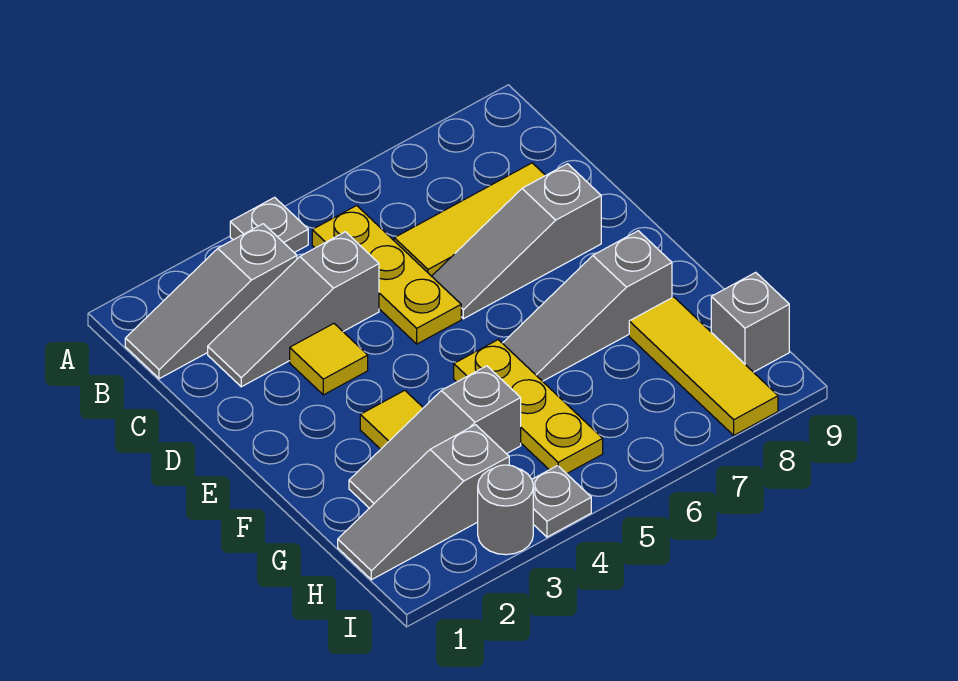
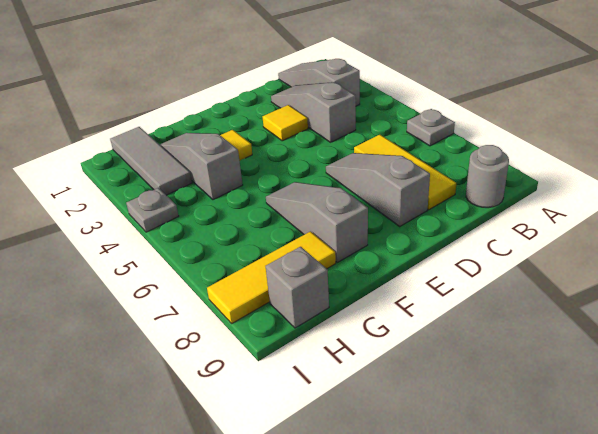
grey 1x1 plate [230,197,308,253] -> grey 1x1 plate moved to [407,109,455,146]
yellow 1x3 plate [312,206,461,344] -> none
yellow 1x3 plate [454,340,603,474] -> none
grey 1x3 slope [338,425,509,580] -> grey 1x3 tile [110,127,192,195]
grey 1x1 round brick [478,465,533,555] -> grey 1x1 round brick moved to [466,145,509,208]

